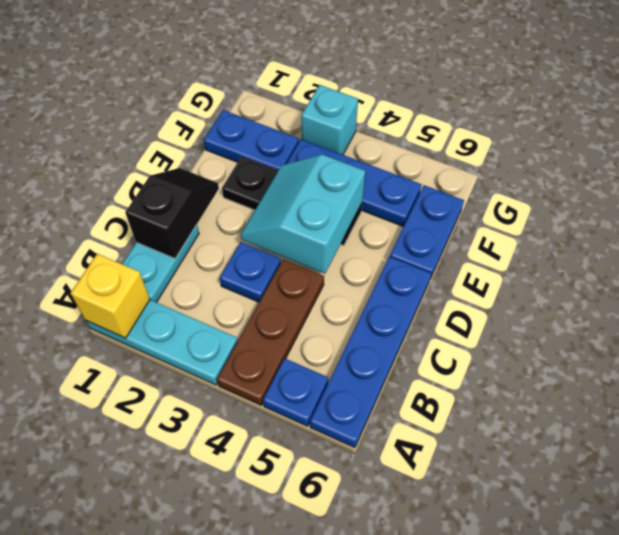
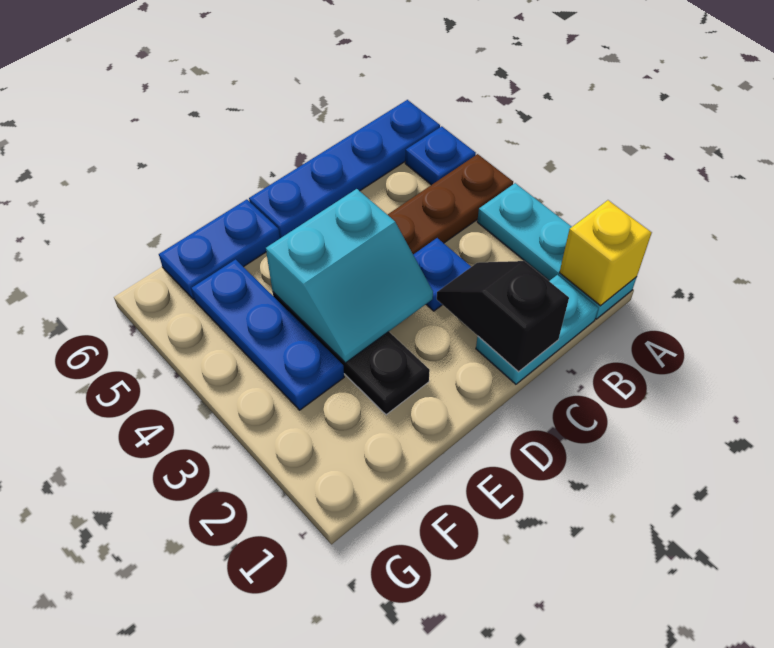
black 1x2 slope [125,168,219,259] -> black 1x2 slope turned to [437,261,569,372]
blue 1x2 plate [204,110,299,170] -> none
cyan 1x1 brick [301,85,358,155] -> none

